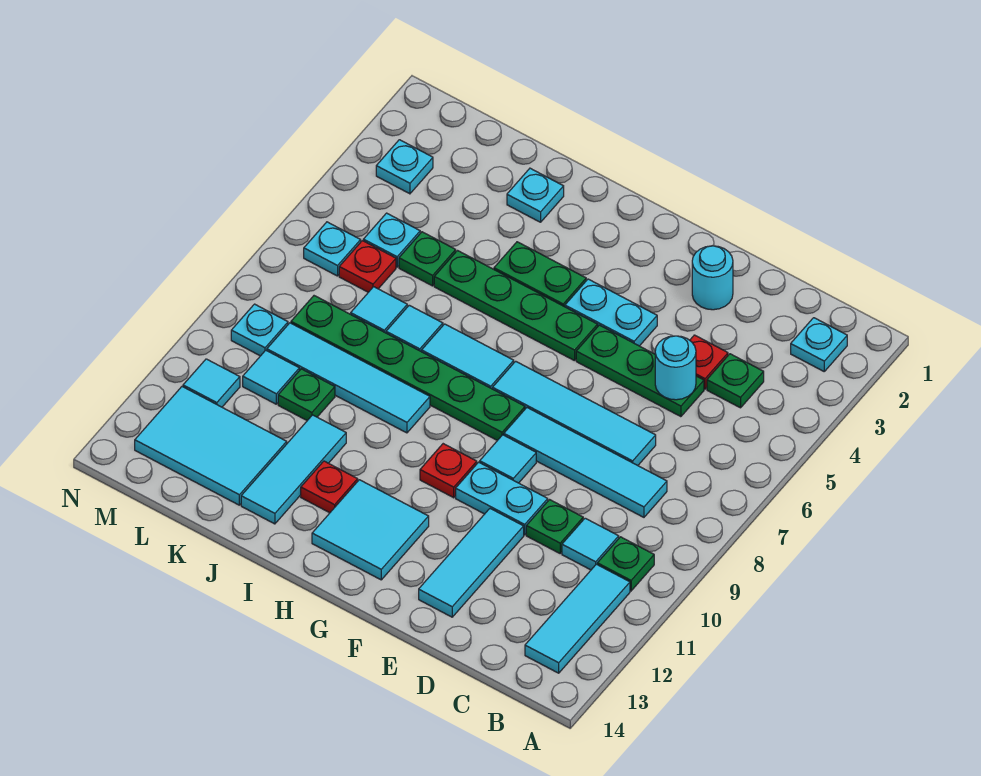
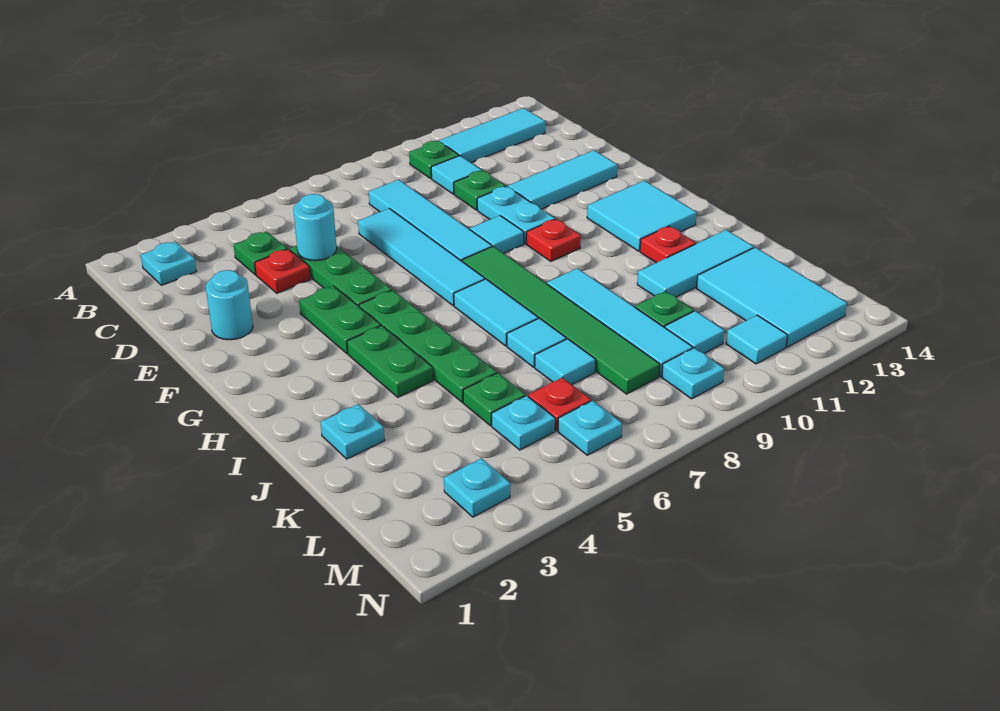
cyan 1x2 plate [565,279,657,346] -> green 1x2 plate [299,286,381,353]
green 1x6 plate [291,296,525,440] -> green 1x6 tile [462,246,660,394]

